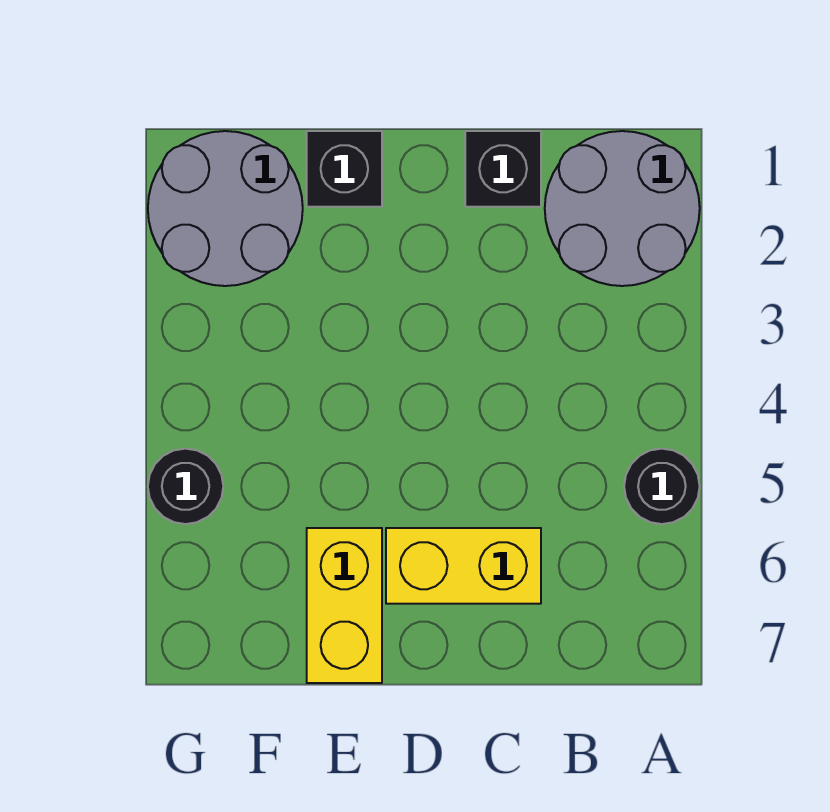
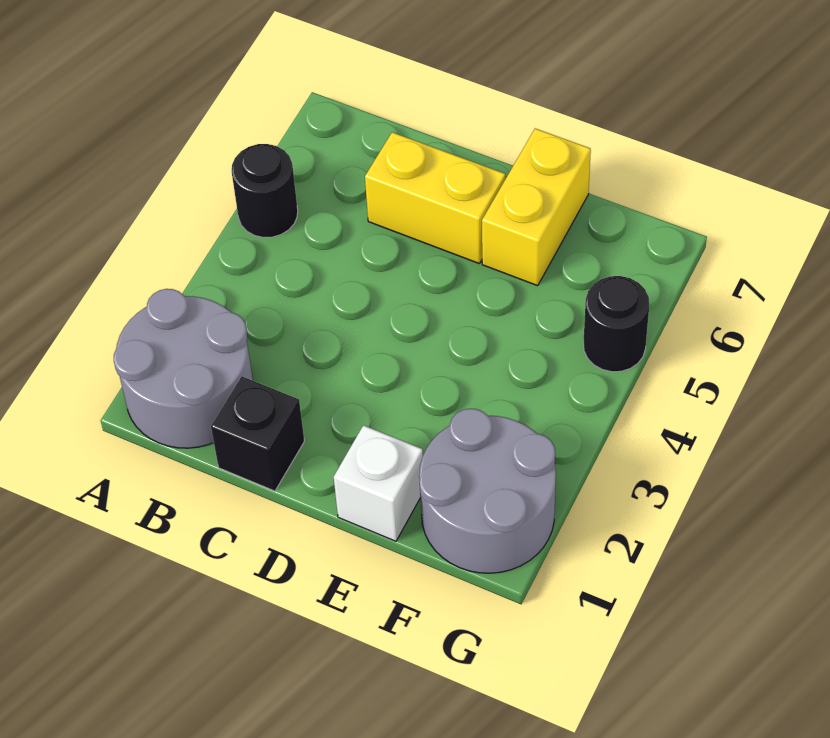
black 1x1 brick [307,131,382,207] -> white 1x1 brick [334,425,423,541]

